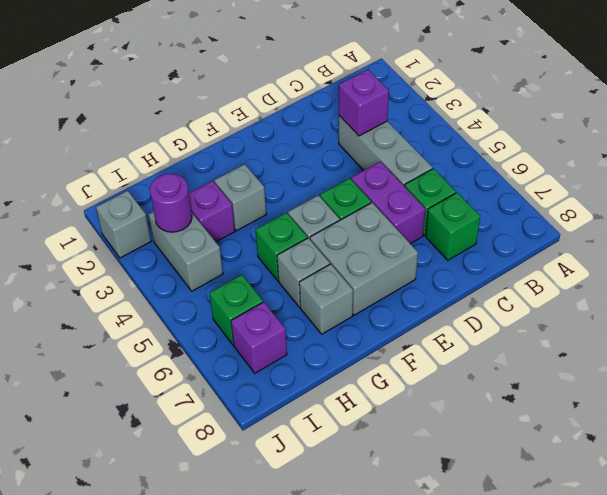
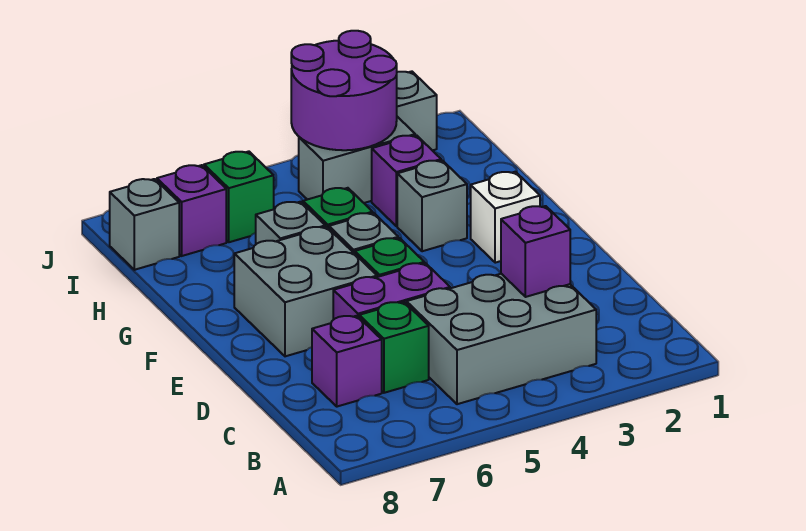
grey 1x3 brick [339,116,433,187] -> grey 2x3 brick [406,274,596,404]
green 1x1 brick [426,193,480,260] -> purple 1x1 brick [312,316,382,407]
none -> white 1x1 brick [471,172,540,263]
grey 1x1 brick [299,264,353,334] -> grey 1x1 brick moved to [110,179,179,270]
purple 1x1 round brick [150,174,192,232] -> purple 2x2 round brick [291,31,397,150]

